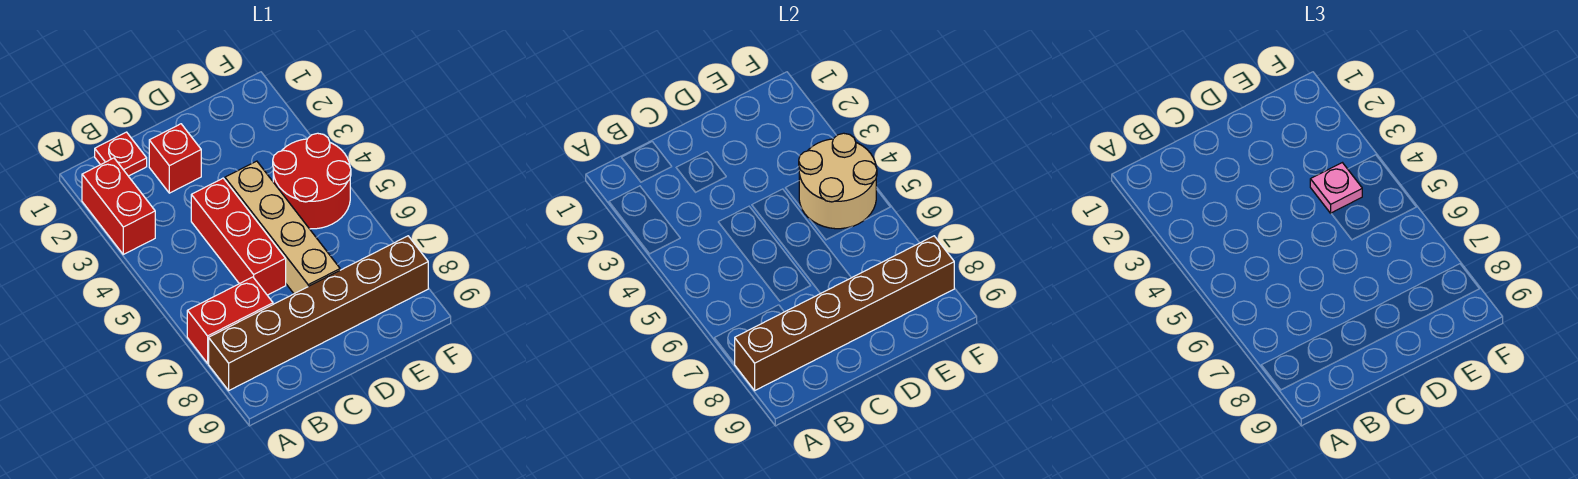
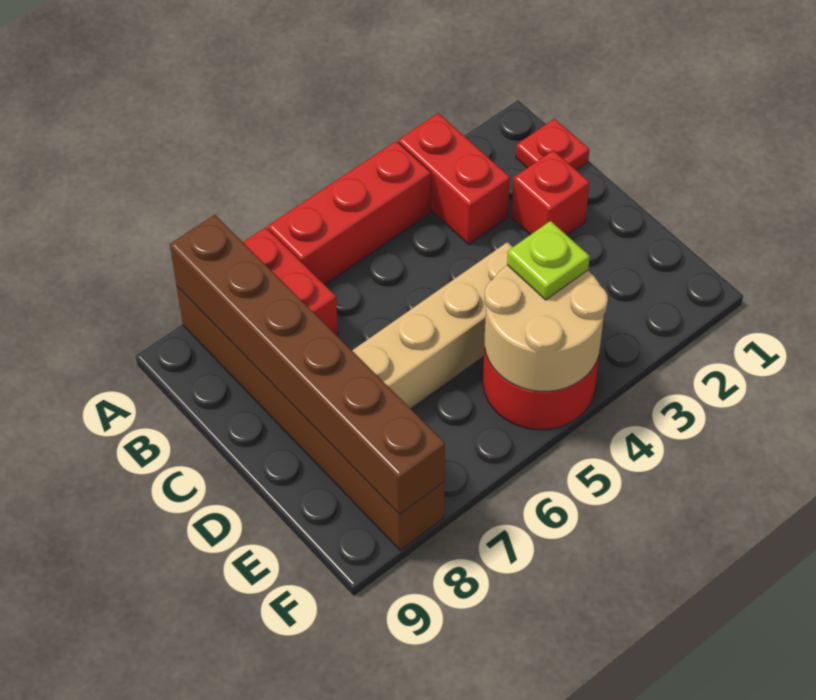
red 1x2 brick [82,158,155,254] -> red 1x2 brick turned to [398,113,510,244]
red 1x3 brick [191,178,286,295] -> red 1x3 brick moved to [268,141,431,285]
pink 1x1 plate [1310,163,1362,213] -> lime 1x1 plate [507,221,590,300]

